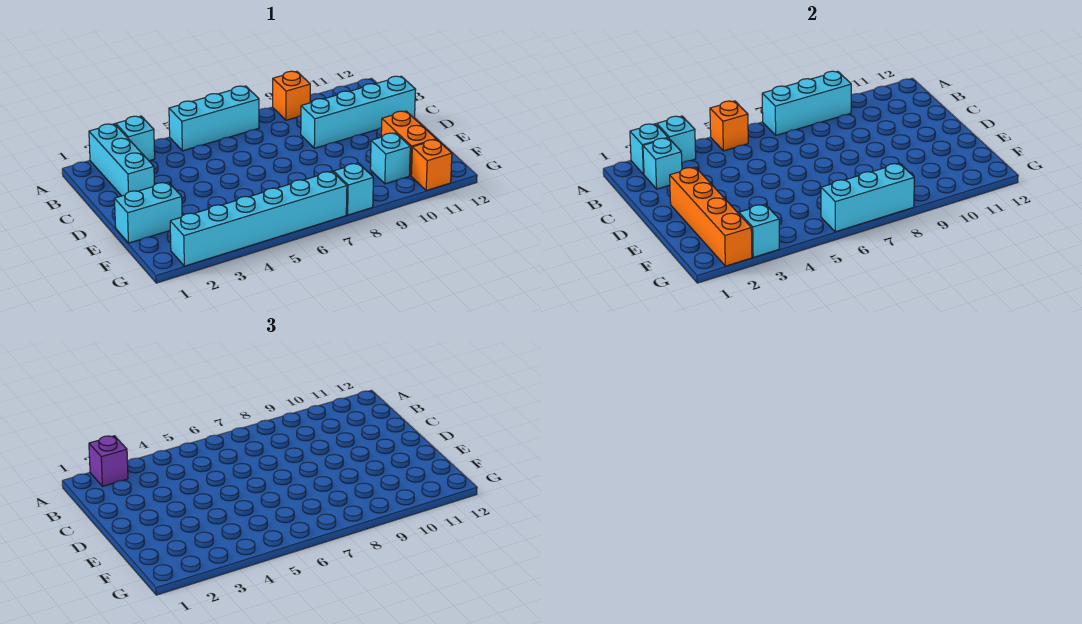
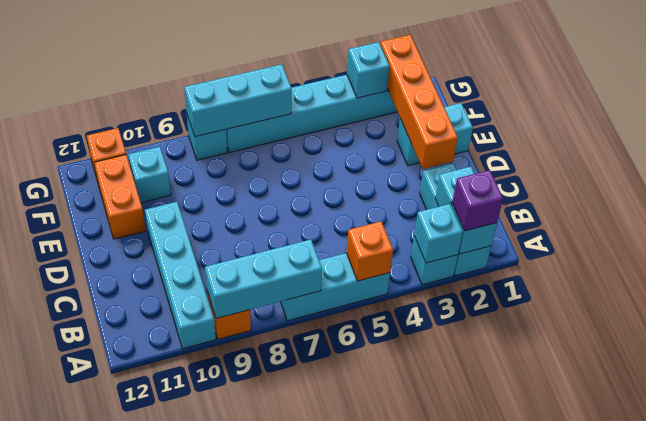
cyan 1x4 brick [301,76,416,148] -> cyan 1x4 brick turned to [145,202,216,349]

